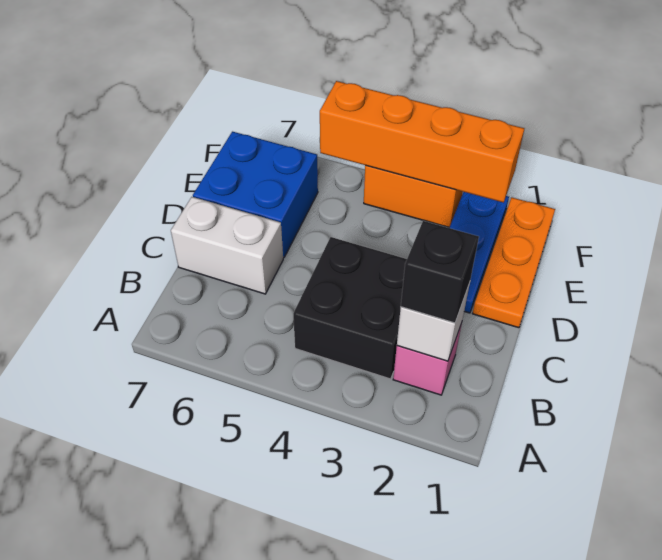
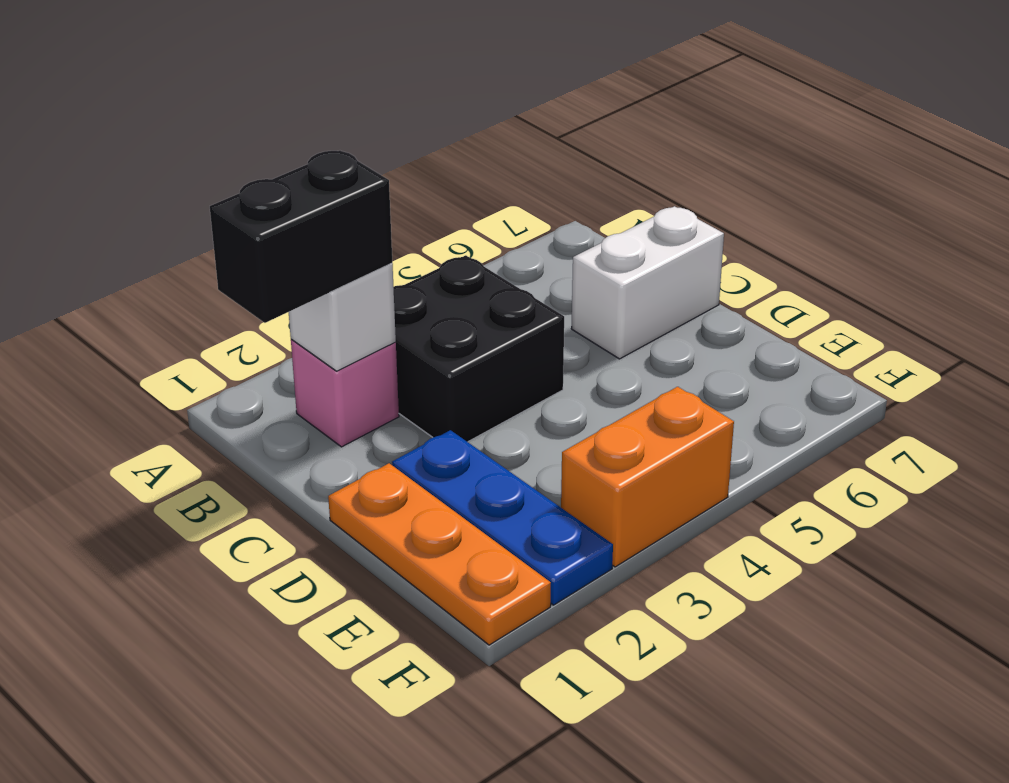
black 1x1 brick [401,221,479,323] -> black 1x2 brick [210,151,392,323]
blue 2x2 brick [193,132,318,258] -> none
orange 1x4 brick [320,81,524,202] -> none

